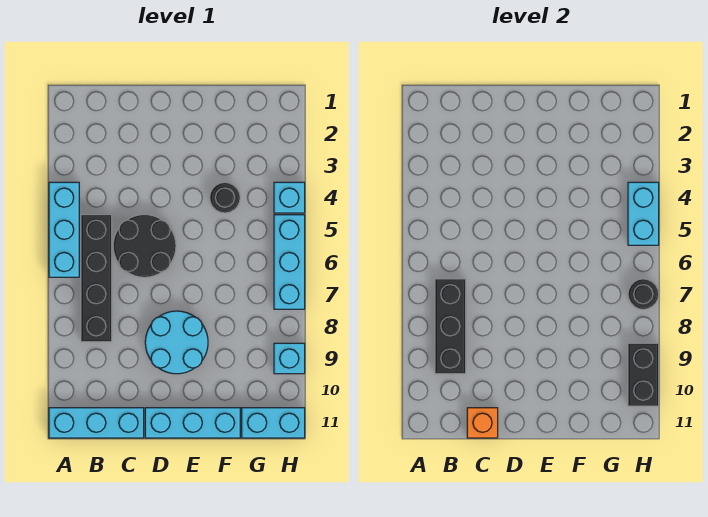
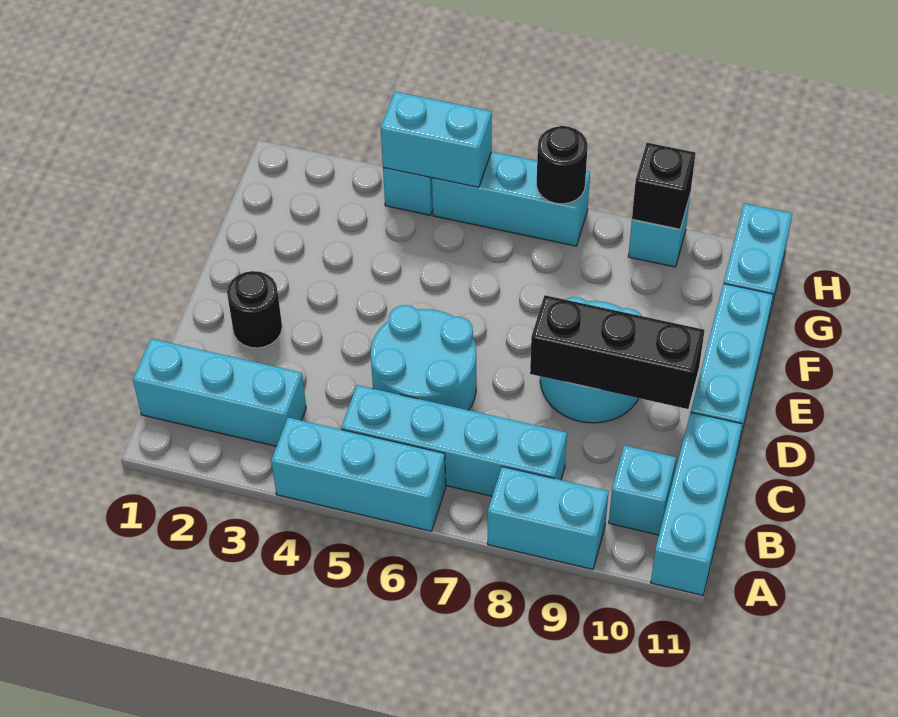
none -> cyan 1x2 brick [488,467,609,569]
none -> cyan 1x3 brick [133,339,306,446]
black 1x4 brick [81,215,112,342] -> cyan 1x4 brick [341,385,567,496]
black 1x3 brick [435,279,466,374] -> black 1x3 brick moved to [530,295,705,409]
none -> cyan 1x1 brick [609,445,676,535]
black 2x2 round brick [113,215,176,277] -> cyan 2x2 round brick [371,305,476,410]
orange 1x1 brick [467,408,498,438] -> none
black 1x1 round brick [210,182,240,213] -> black 1x1 round brick moved to [227,271,282,348]
black 1x2 brick [628,343,659,406] -> black 1x1 brick [632,143,696,229]

